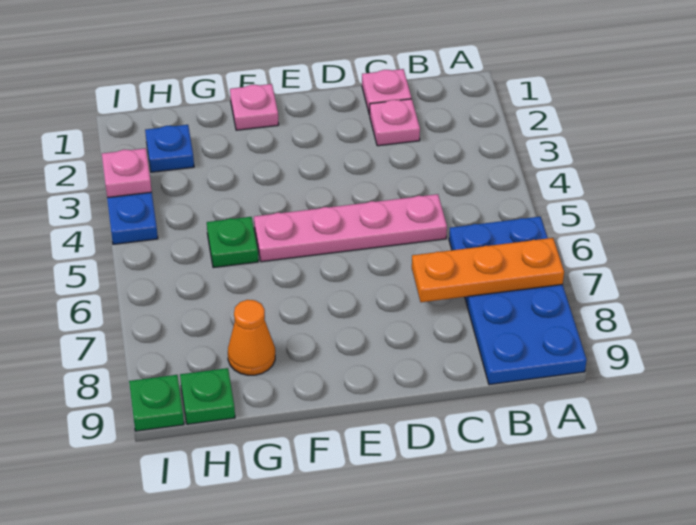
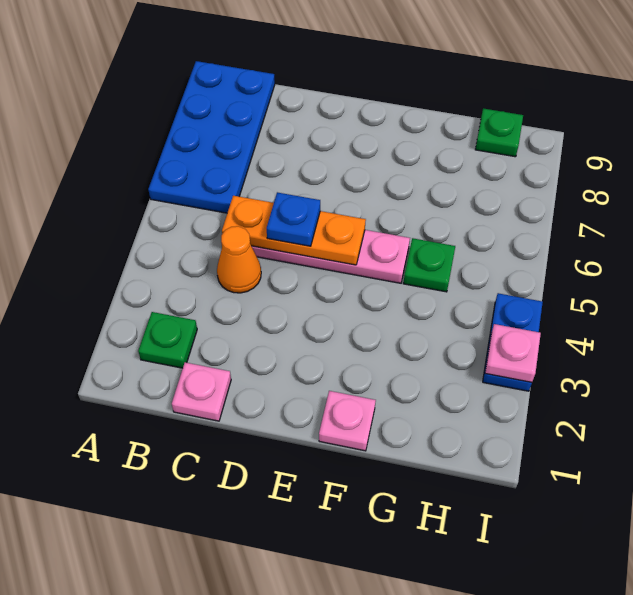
orange 1x3 plate [412,238,564,302] -> orange 1x3 plate moved to [222,196,366,265]
pink 1x1 plate [370,99,420,146] -> none
orange 1x1 cone [228,300,275,375] -> orange 1x1 cone moved to [217,226,261,293]
blue 1x1 plate [145,125,194,172] -> blue 1x1 plate moved to [267,192,320,246]
green 1x1 plate [129,375,184,431] -> green 1x1 plate moved to [138,312,197,368]

